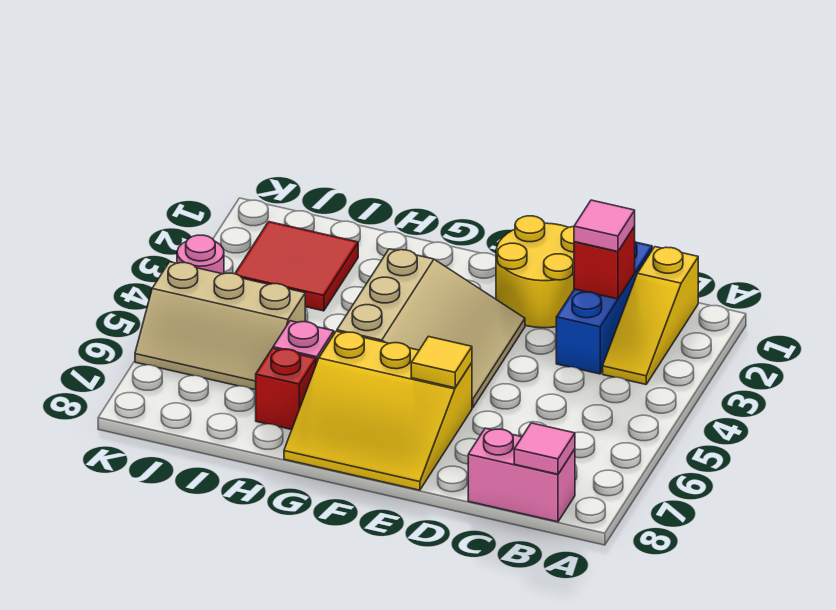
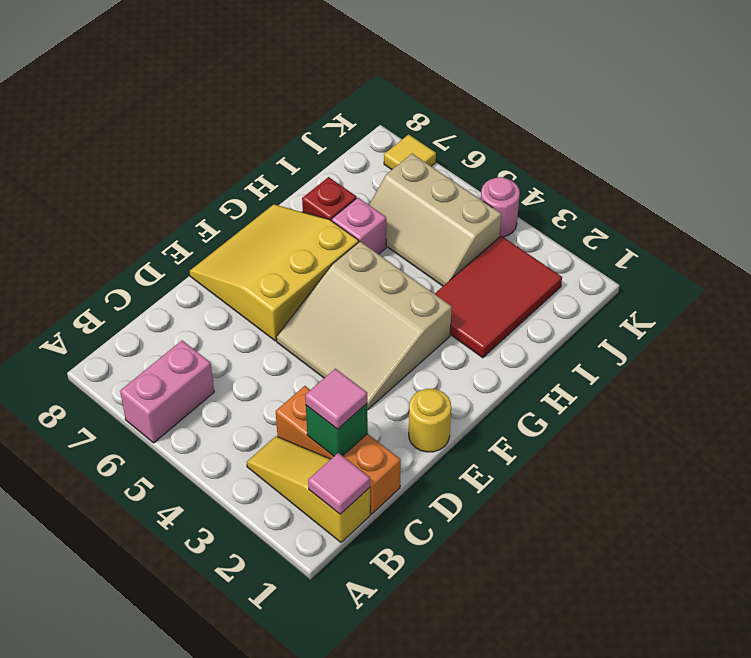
pink 1x2 brick [468,428,575,522] -> pink 1x2 brick moved to [120,340,214,443]
pink 1x1 tile [514,423,575,474] -> pink 1x1 tile moved to [308,453,370,514]
blue 1x3 brick [556,242,652,374] -> orange 1x3 brick [276,386,401,514]
red 1x1 brick [574,227,635,299] -> green 1x1 brick [306,404,368,456]
yellow 2x2 round brick [496,216,574,328] -> yellow 1x1 round brick [409,389,451,452]
yellow 1x1 tile [411,336,472,388] -> yellow 1x1 tile moved to [384,134,436,170]
red 2x2 tile [235,222,358,311] -> red 2x3 tile [435,236,562,358]
tan 2x3 slope [135,262,305,390] -> tan 2x3 slope turned to [369,154,501,286]

